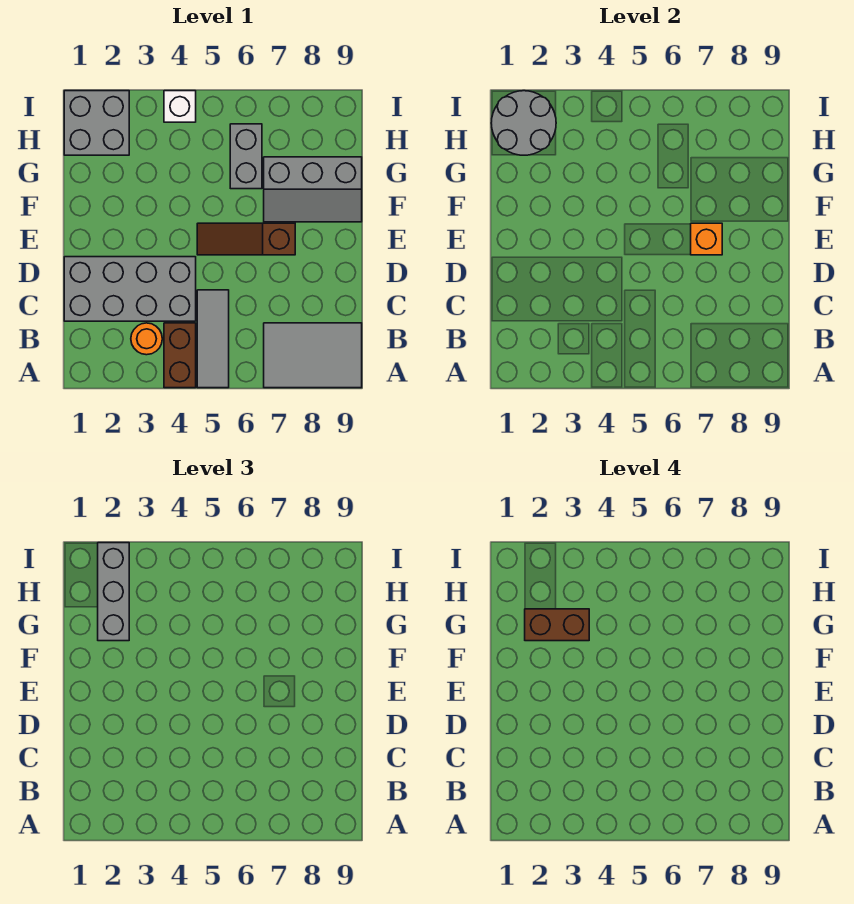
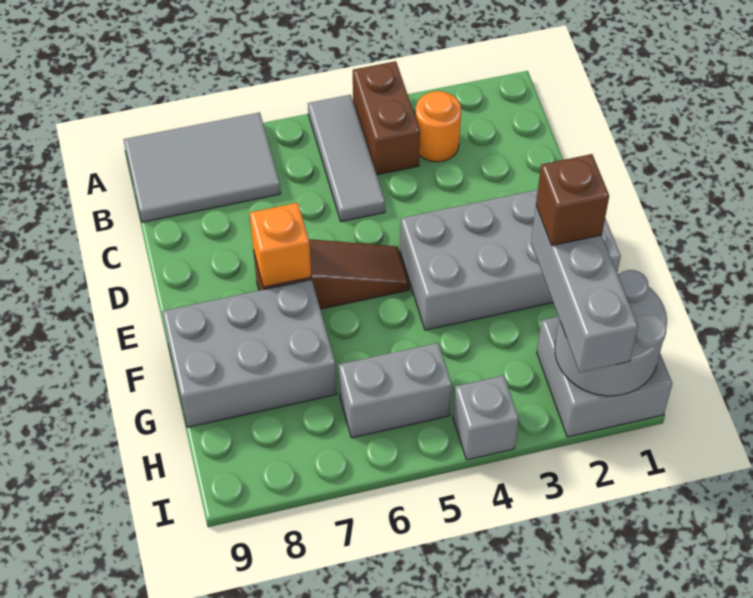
grey 2x4 brick [64,257,196,321] -> grey 2x4 brick moved to [400,190,621,330]
grey 2x3 slope [264,157,362,222] -> grey 2x3 brick [162,280,337,427]
brown 1x2 brick [525,609,589,641] -> brown 1x1 brick [536,154,609,246]
grey 1x2 brick [230,124,262,189] -> grey 1x2 brick turned to [338,343,452,438]
white 1x1 brick [164,91,196,122] -> grey 1x1 brick [453,375,519,460]

